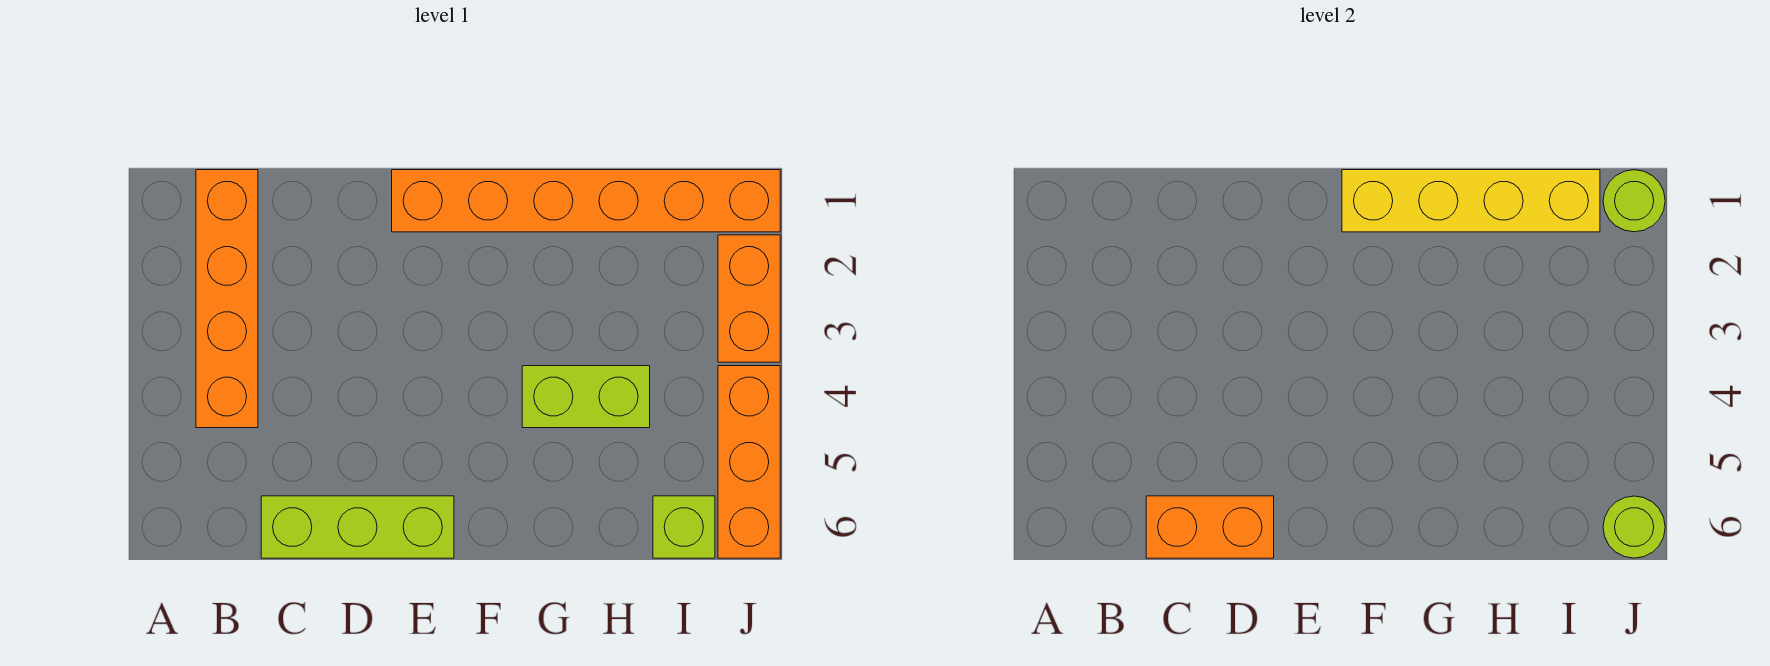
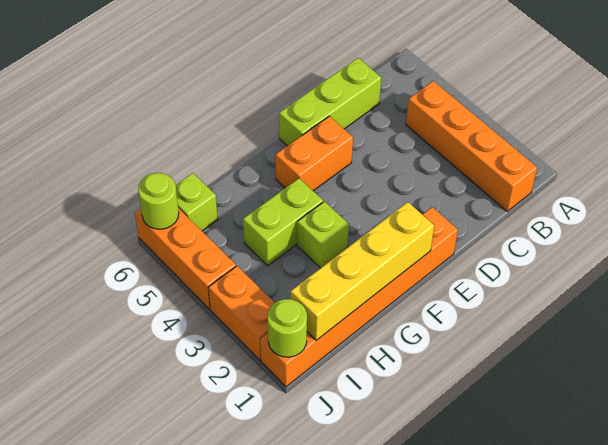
orange 1x2 brick [1146,496,1274,558] -> orange 1x2 brick moved to [276,116,353,191]
none -> lime 1x1 brick [297,202,349,268]

